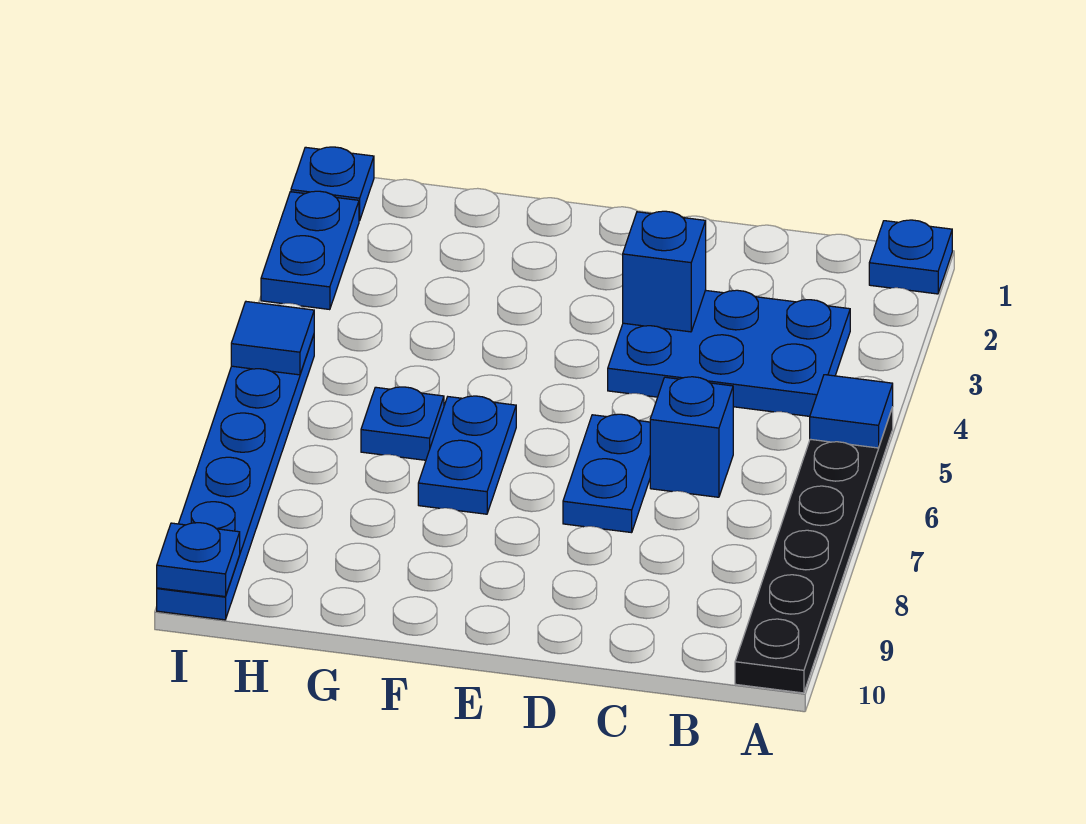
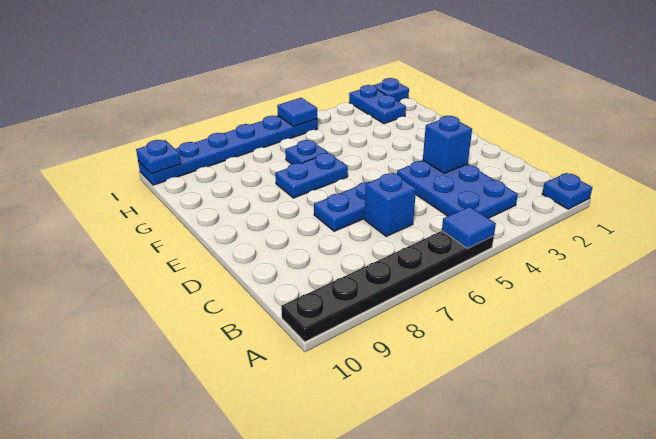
blue 1x2 plate [261,191,359,310] -> blue 1x2 plate turned to [349,85,406,124]

